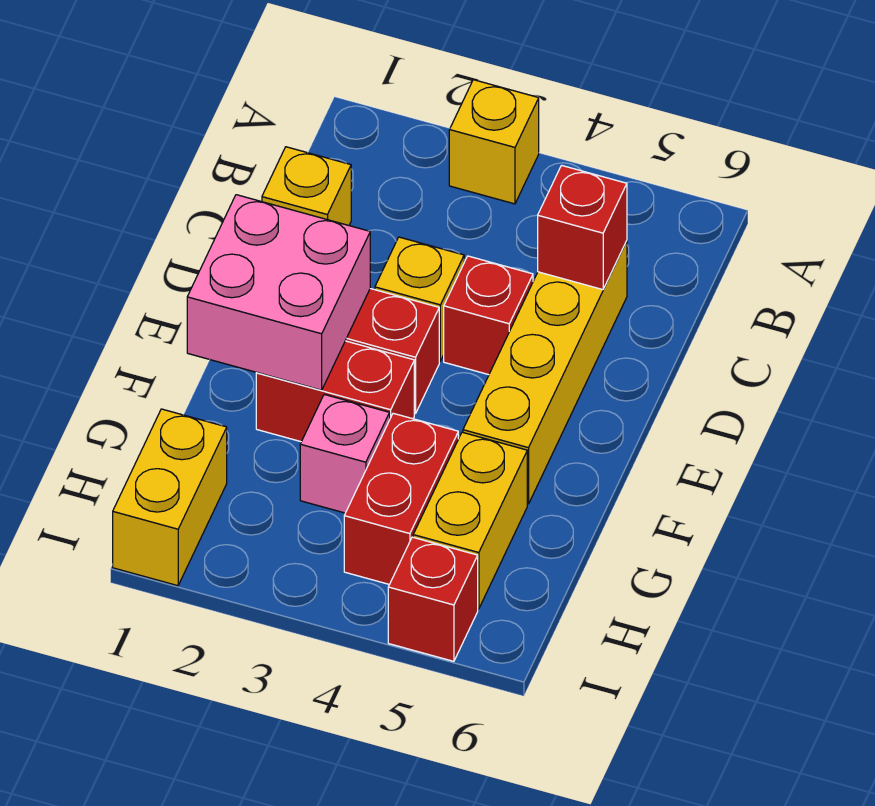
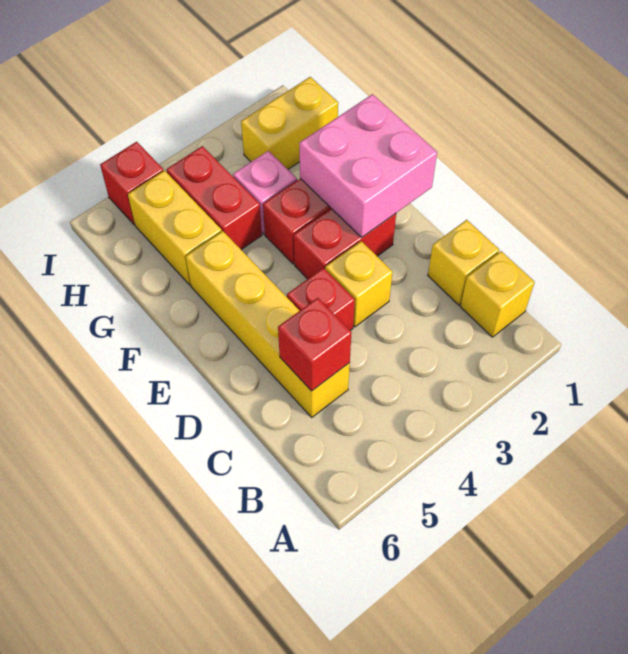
yellow 1x1 brick [449,80,539,204] -> yellow 1x1 brick moved to [460,251,535,337]
yellow 1x2 brick [113,409,227,586] -> yellow 1x2 brick turned to [241,77,338,169]

